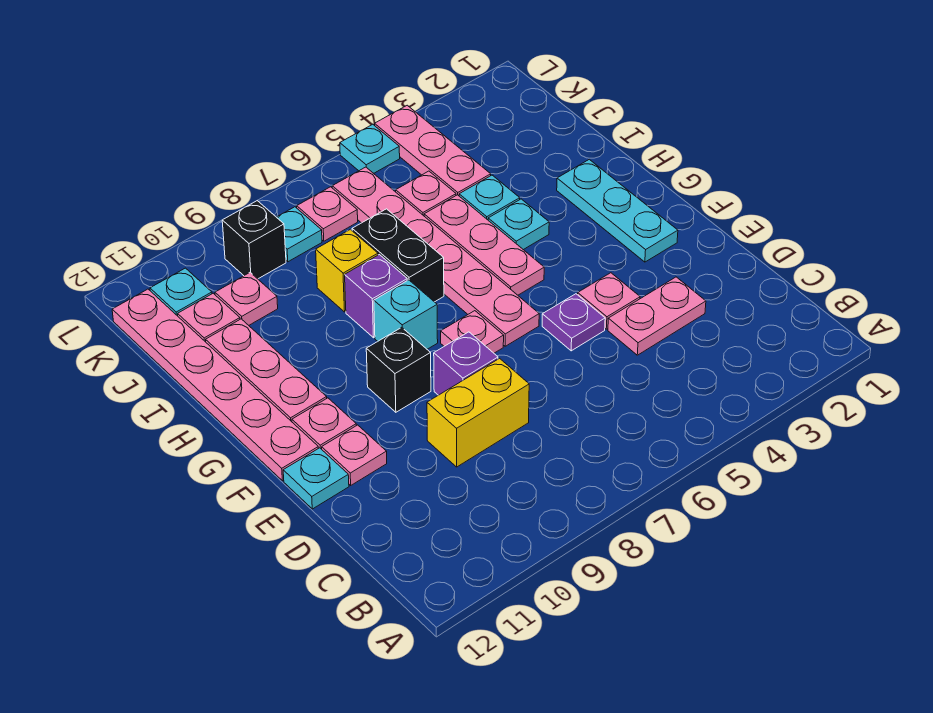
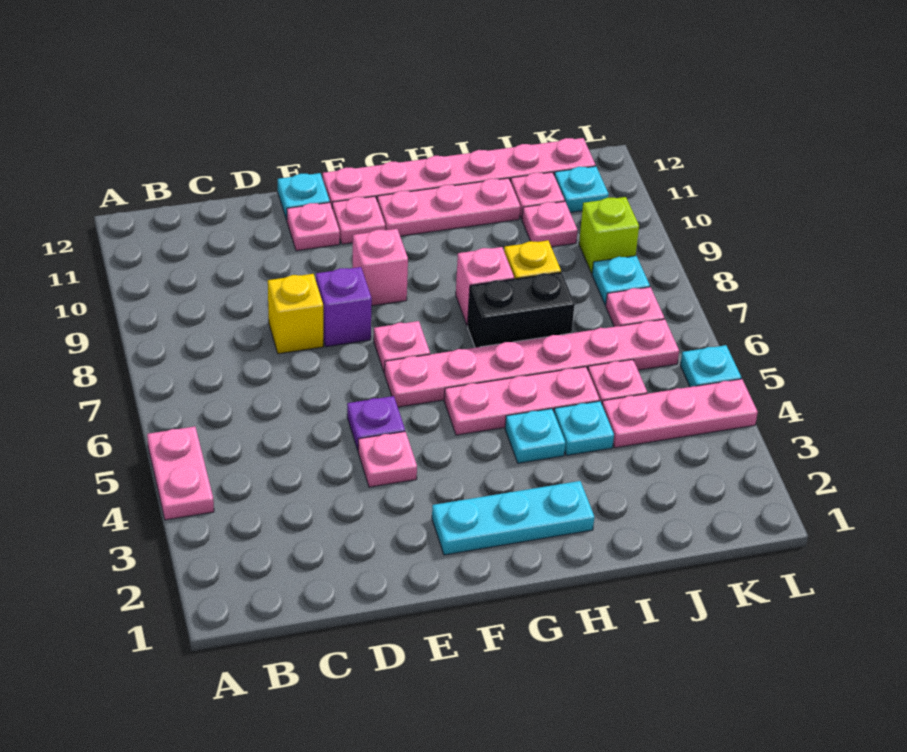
pink 1x2 plate [608,277,706,355] -> pink 1x2 plate moved to [147,427,214,520]
yellow 1x2 brick [427,358,529,467] -> yellow 1x1 brick [268,274,323,354]
black 1x1 brick [366,327,431,412] -> pink 1x1 brick [352,229,408,306]
cyan 1x1 brick [374,280,438,349] -> none
purple 1x1 brick [345,255,407,338] -> pink 1x1 brick [456,247,514,326]
black 1x1 brick [222,201,286,279] -> lime 1x1 brick [579,197,639,273]

